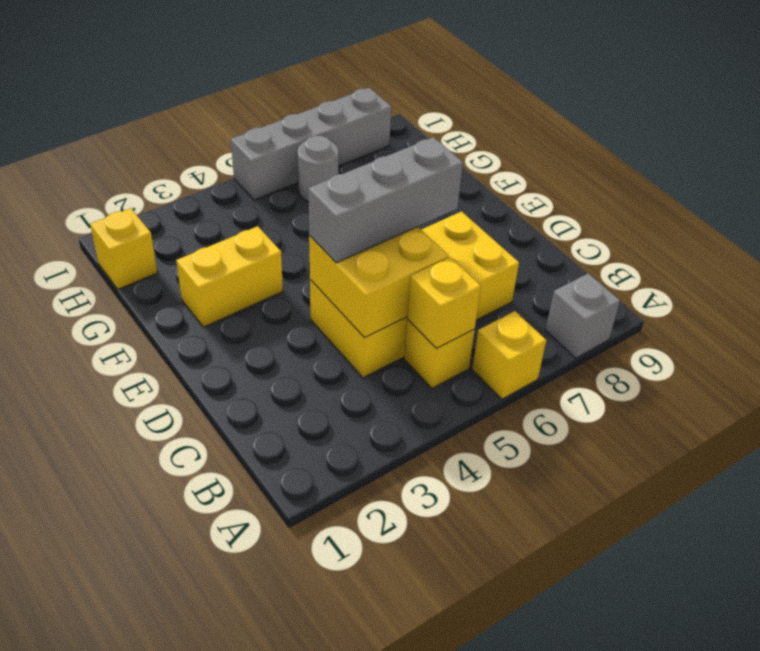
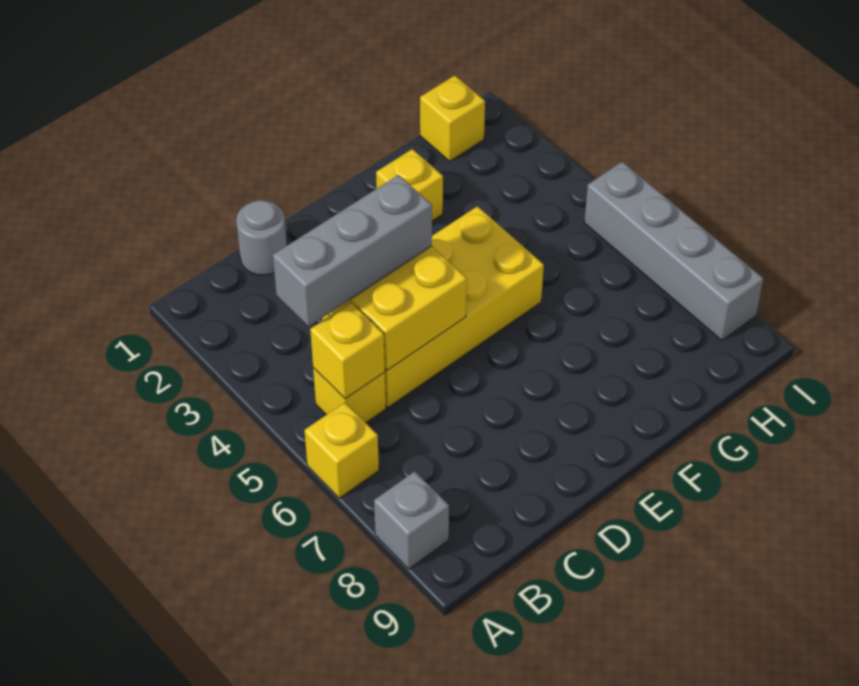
yellow 2x4 brick [310,211,519,378] -> yellow 2x4 brick turned to [322,206,544,407]
grey 1x3 brick [309,137,463,263] -> grey 1x3 brick turned to [273,175,432,326]
yellow 1x2 brick [176,226,283,327] -> yellow 1x1 brick [376,149,443,221]
grey 1x1 round brick [298,136,339,201] -> grey 1x1 round brick moved to [236,200,287,275]

